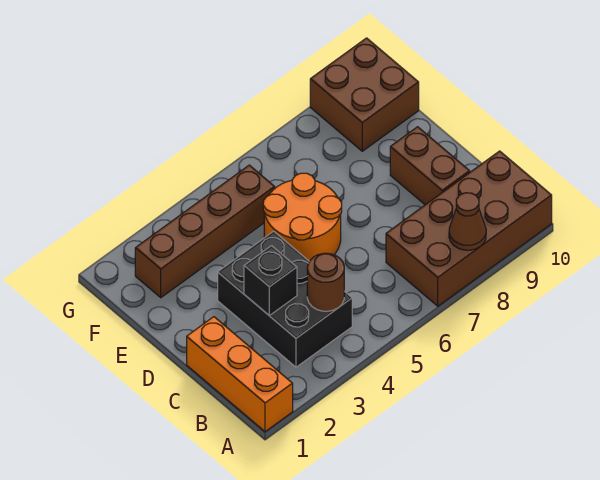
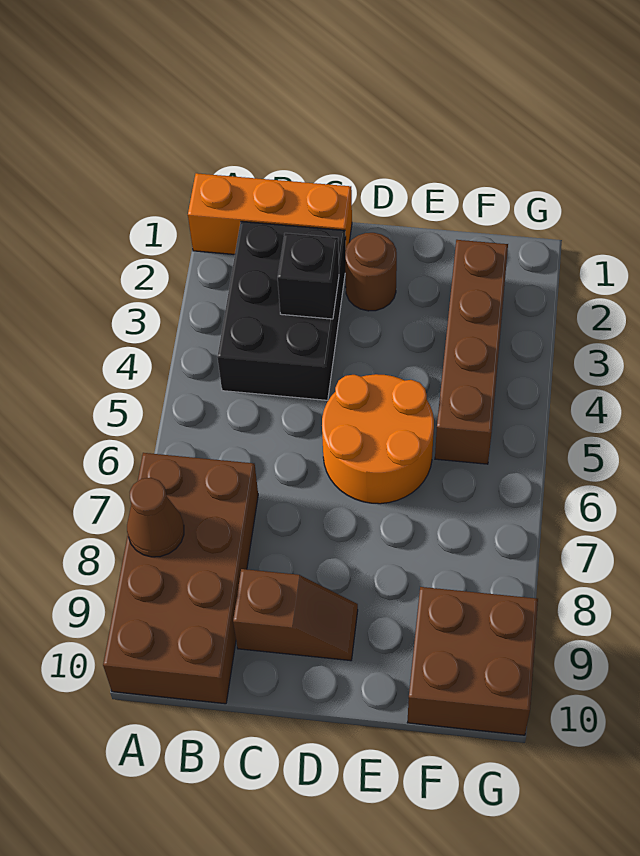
black 2x3 brick [218,231,352,367] -> black 2x3 brick turned to [217,221,346,400]
brown 1x1 round brick [307,253,344,311] -> brown 1x1 round brick moved to [345,233,397,311]
brown 1x2 brick [390,127,470,205] -> brown 1x2 slope [233,569,358,661]

